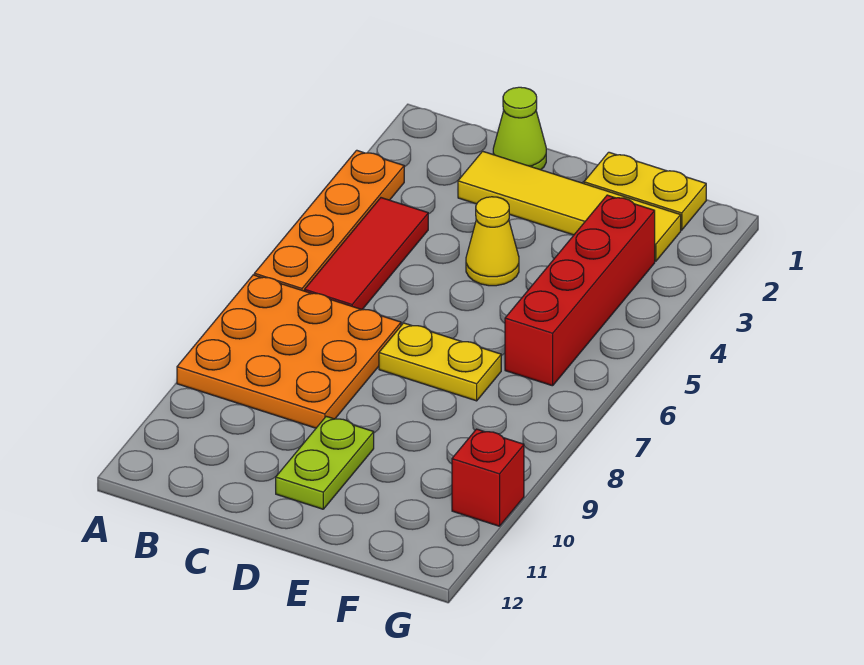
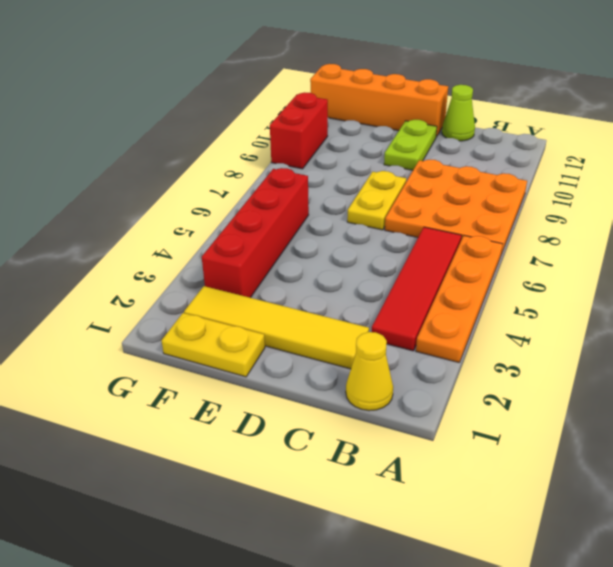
red 1x3 tile [305,198,428,310] -> red 1x4 tile [372,227,462,351]
lime 1x1 cone [493,87,546,170] -> lime 1x1 cone moved to [442,85,475,141]
yellow 1x1 cone [466,197,519,286] -> yellow 1x1 cone moved to [346,332,393,411]
yellow 1x2 plate [379,323,501,401] -> yellow 1x2 plate turned to [347,171,406,230]
none -> orange 1x4 brick [310,64,448,137]
red 1x1 brick [452,429,524,526] -> red 1x2 brick [270,92,328,169]

